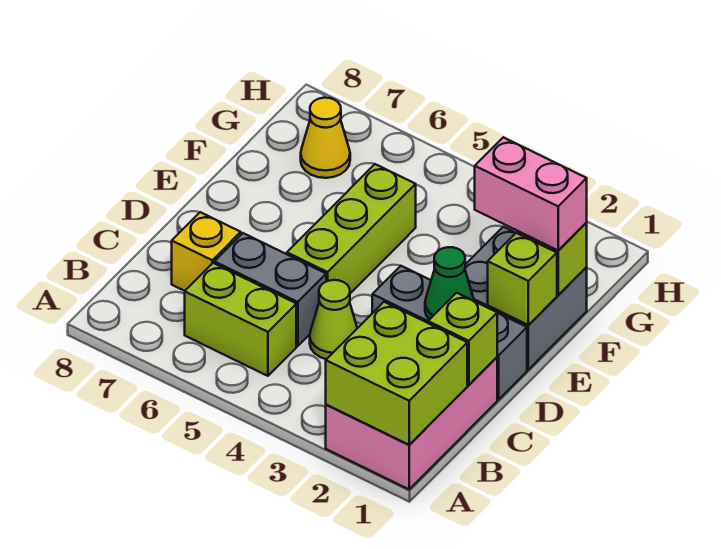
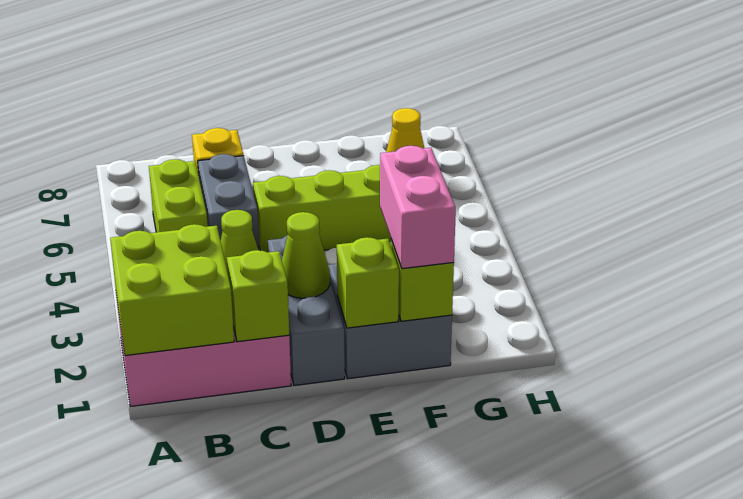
green 1x1 cone [425,247,474,320] -> lime 1x1 cone [282,212,330,298]

